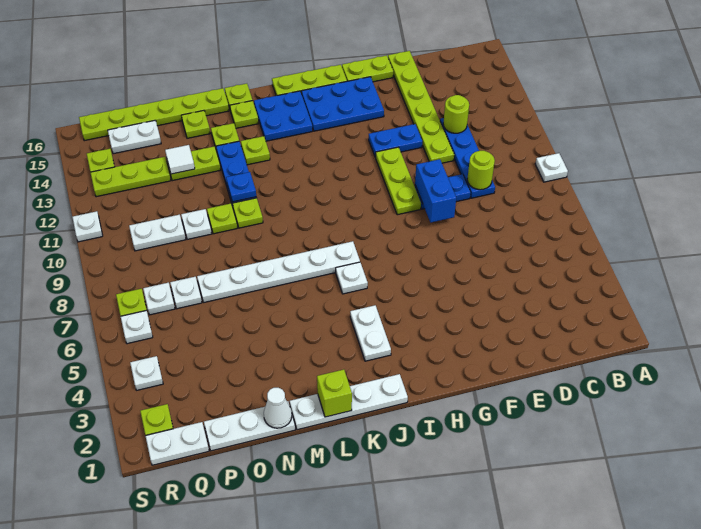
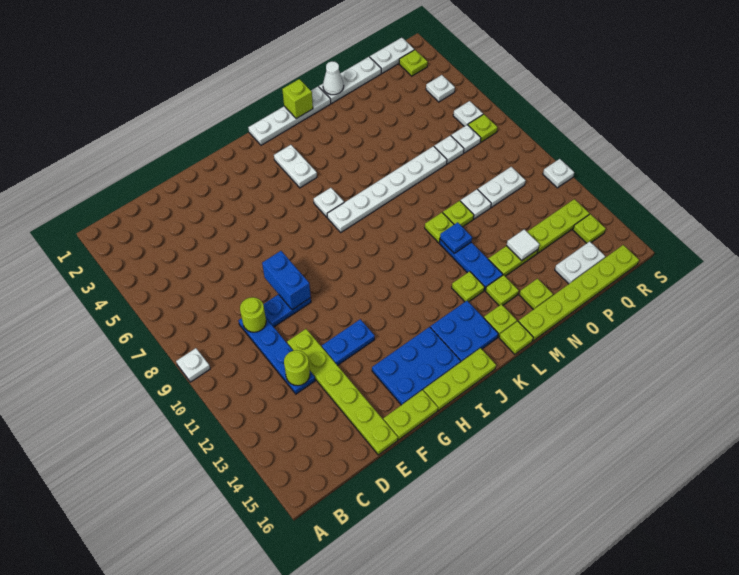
lime 1x3 plate [376,147,421,215] -> none

